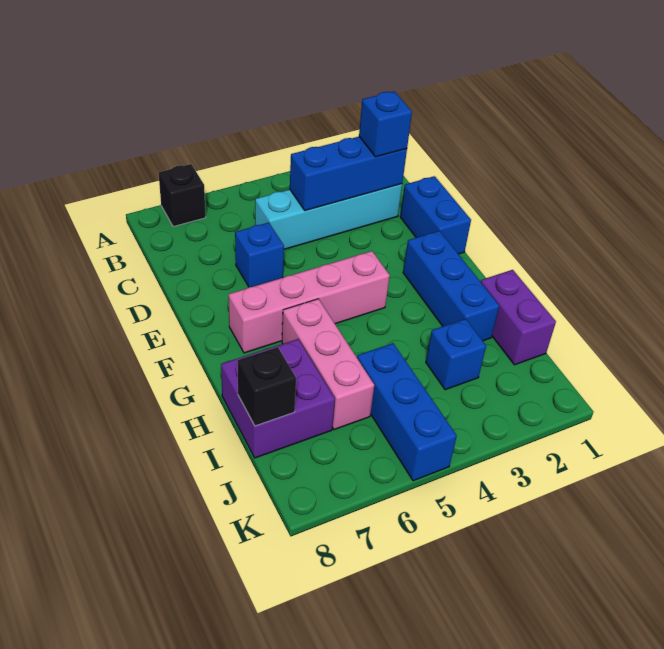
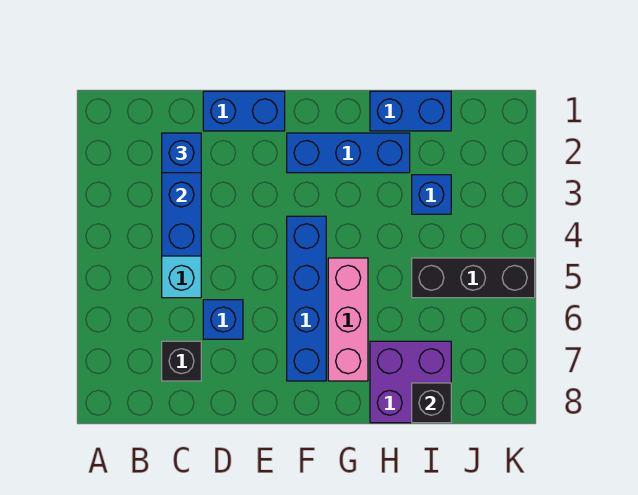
black 1x1 brick [159,164,206,227] -> black 1x1 brick moved to [162,341,201,381]
pink 1x4 brick [229,251,390,353] -> blue 1x4 brick [287,216,326,381]
pink 1x3 brick [282,299,374,430] -> pink 1x3 brick turned to [328,258,368,381]
purple 1x2 brick [481,270,556,365] -> blue 1x2 brick [370,91,451,131]
blue 1x3 brick [357,343,457,481] -> black 1x3 brick [412,258,535,298]

